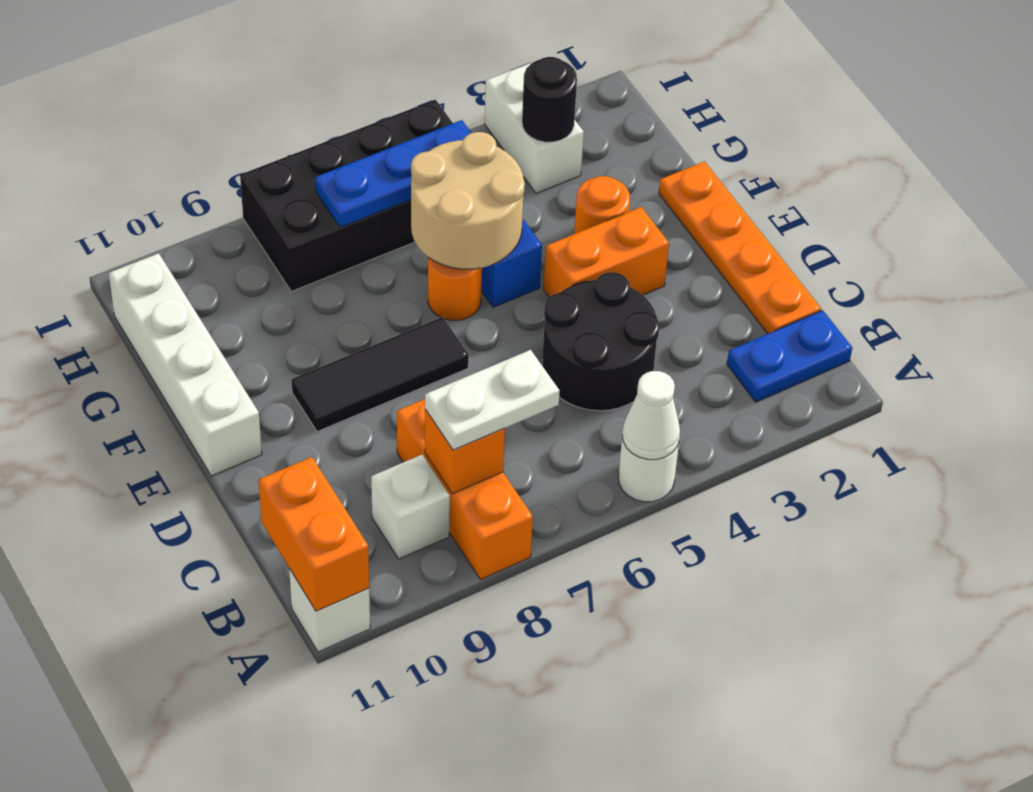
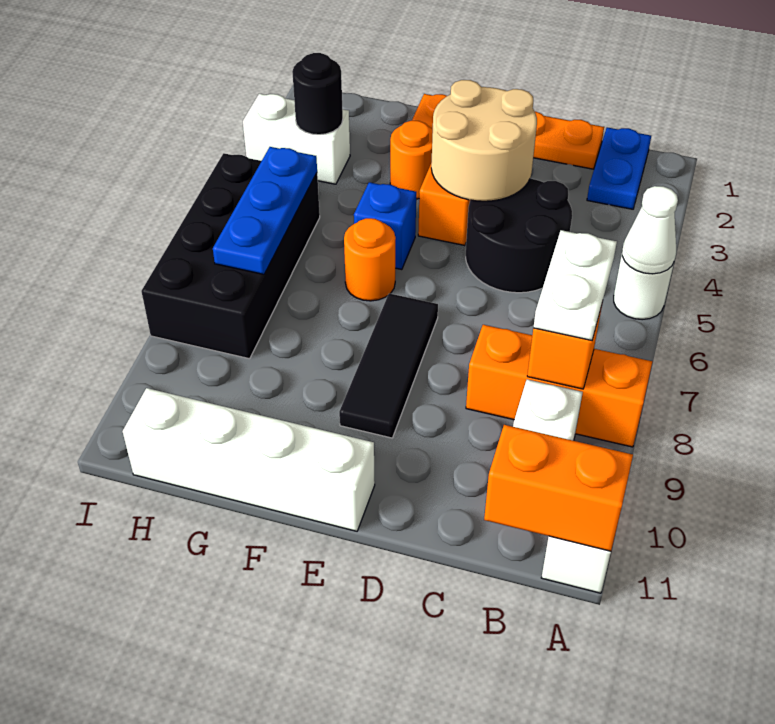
tan 2x2 round brick [411,132,525,269] -> tan 2x2 round brick moved to [431,80,537,201]

